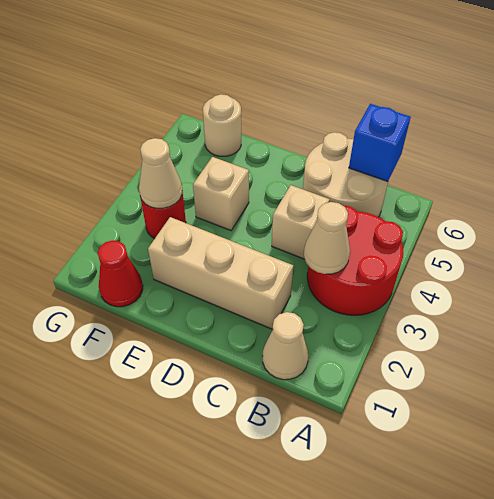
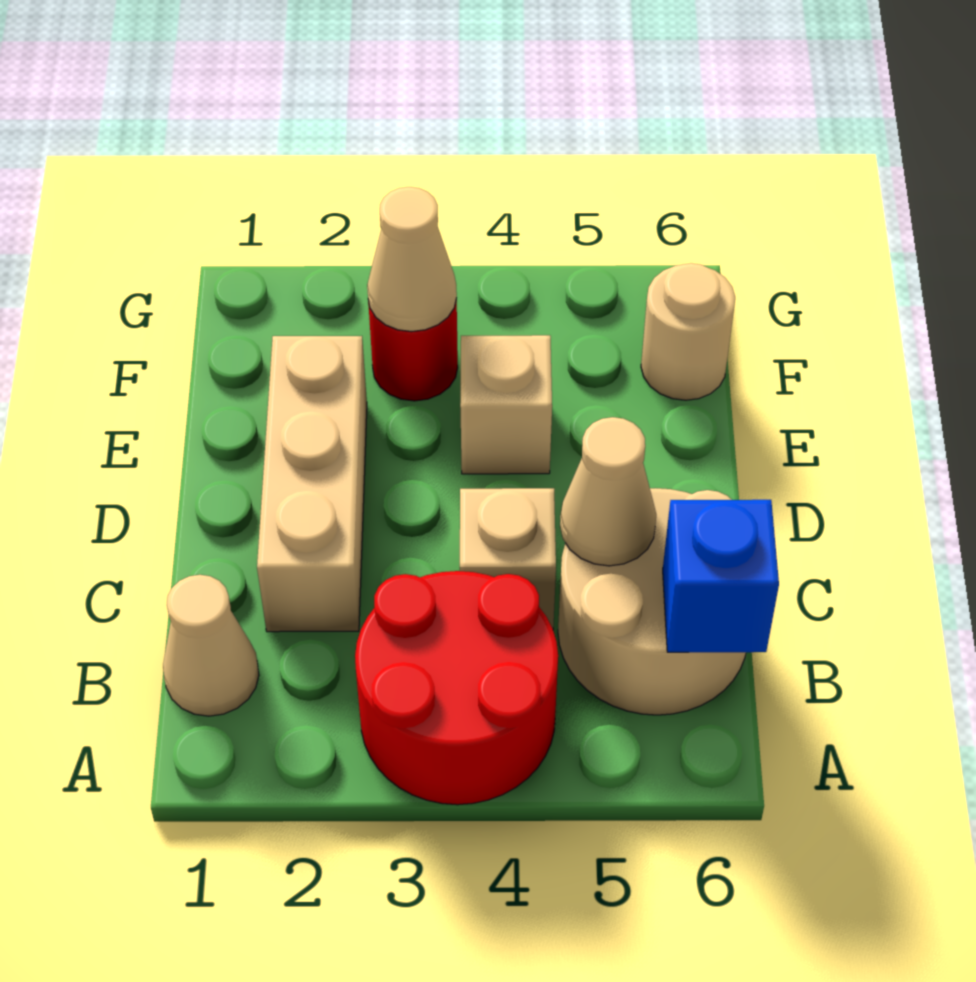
tan 1x1 cone [304,202,350,274] -> tan 1x1 cone moved to [560,417,656,566]
red 1x1 cone [98,240,143,307] -> none

